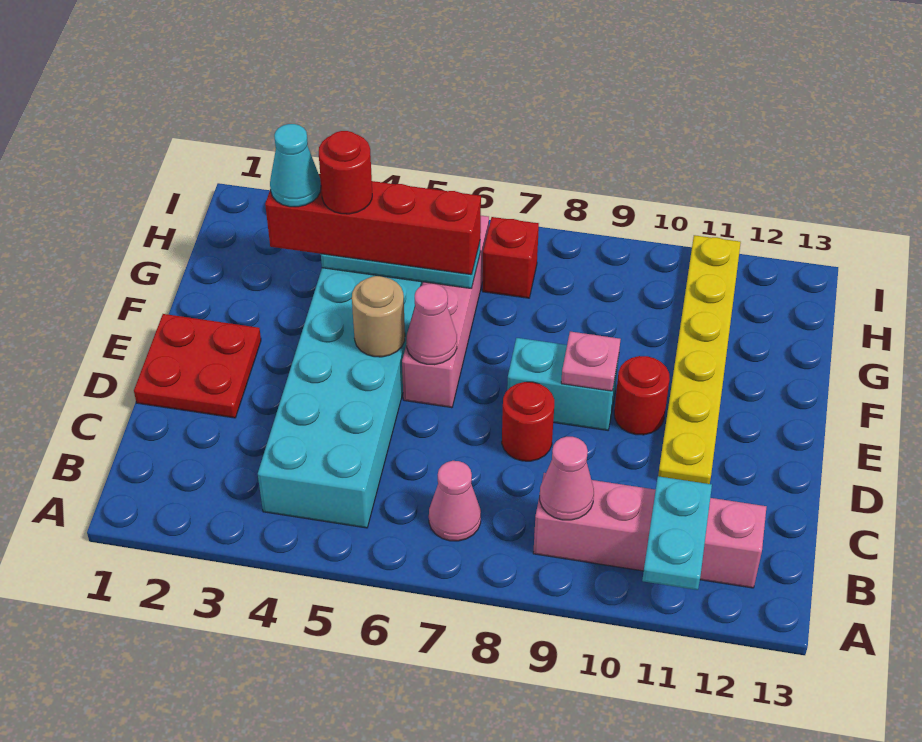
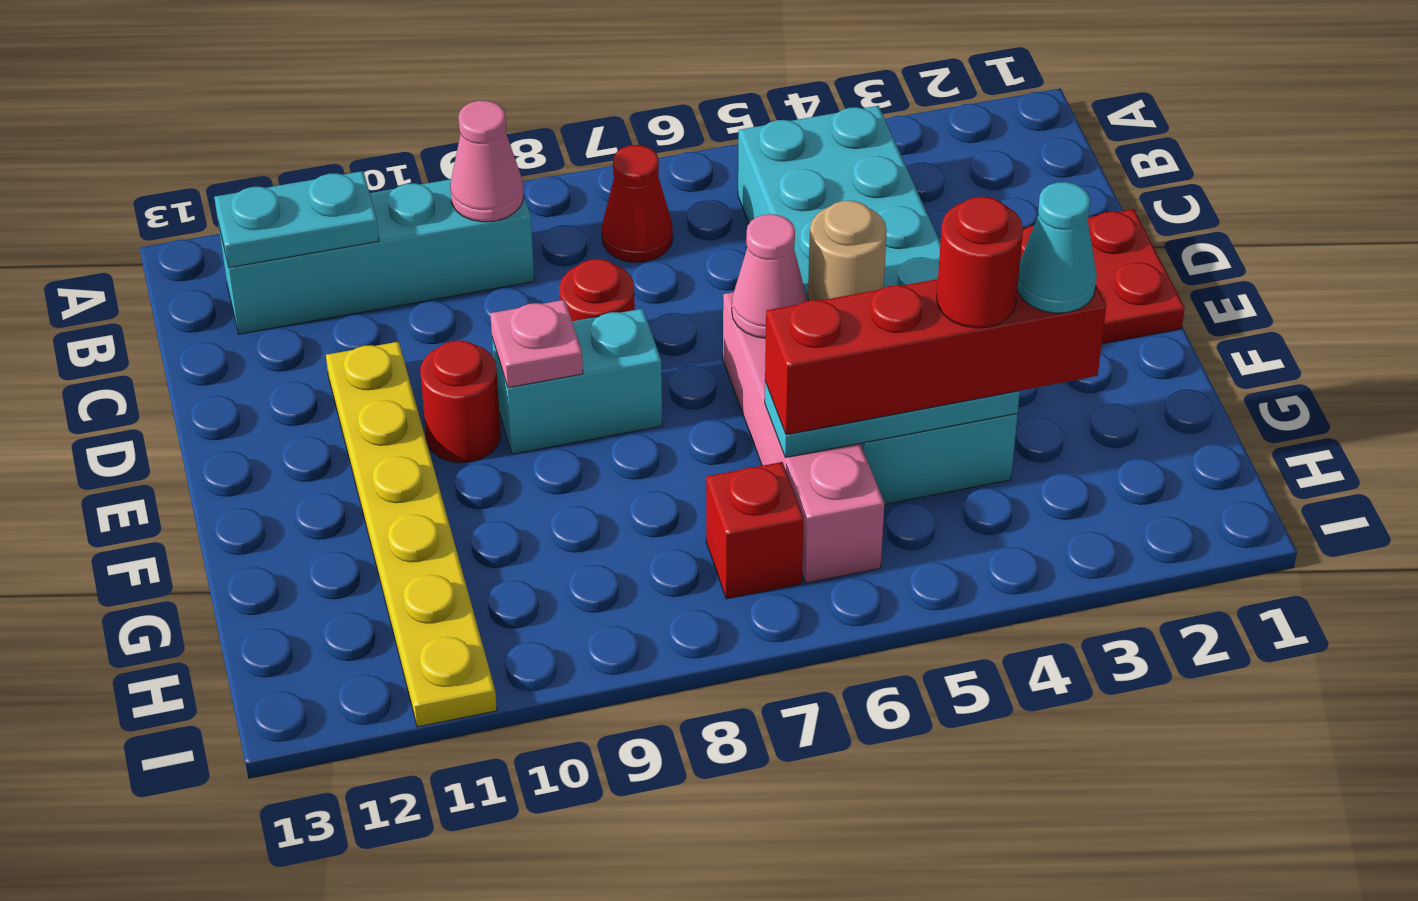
cyan 1x2 plate [642,476,712,590] -> cyan 1x2 plate turned to [214,171,379,268]
pink 1x1 cone [429,461,481,541] -> red 1x1 cone [602,145,673,262]
pink 1x4 brick [533,473,767,588] -> cyan 1x4 brick [218,179,534,334]

